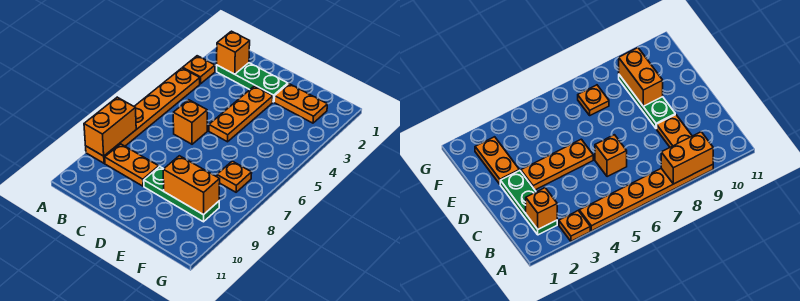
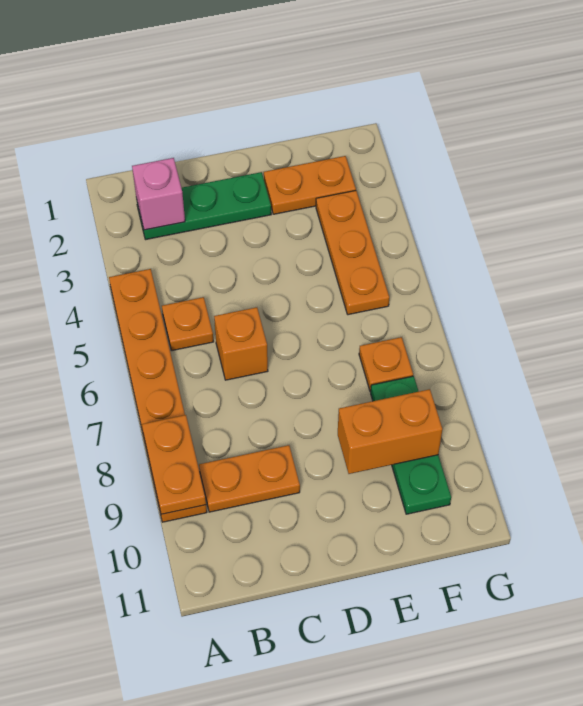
orange 1x1 plate [183,56,215,84] -> orange 1x1 plate moved to [162,297,214,351]
orange 1x2 brick [84,97,136,156] -> orange 1x2 plate [142,415,206,514]
orange 1x1 brick [217,31,250,74] -> pink 1x1 brick [132,158,185,230]
orange 1x3 plate [209,86,273,142] -> orange 1x3 plate moved to [316,191,389,315]
green 1x3 plate [144,167,219,222] -> green 1x3 plate turned to [371,376,451,514]

